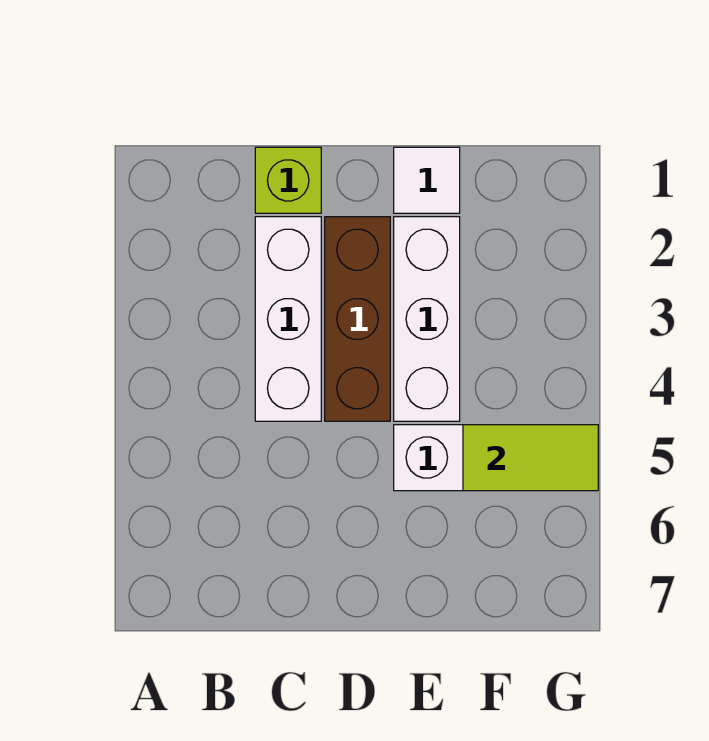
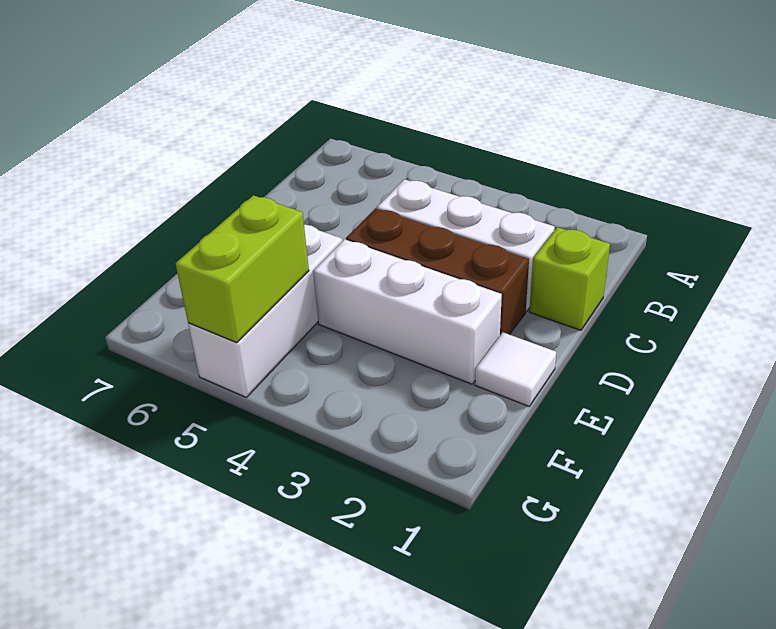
lime 1x2 tile [463,425,598,491] -> lime 1x2 brick [175,195,309,343]

